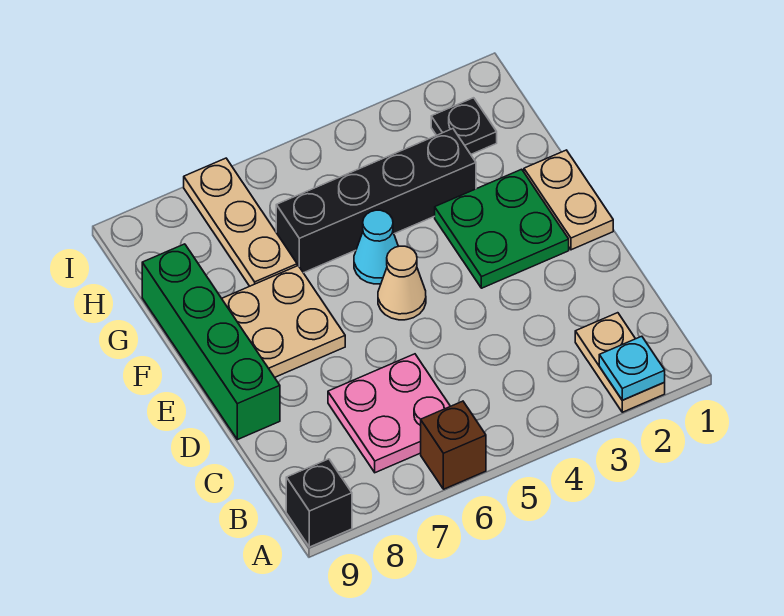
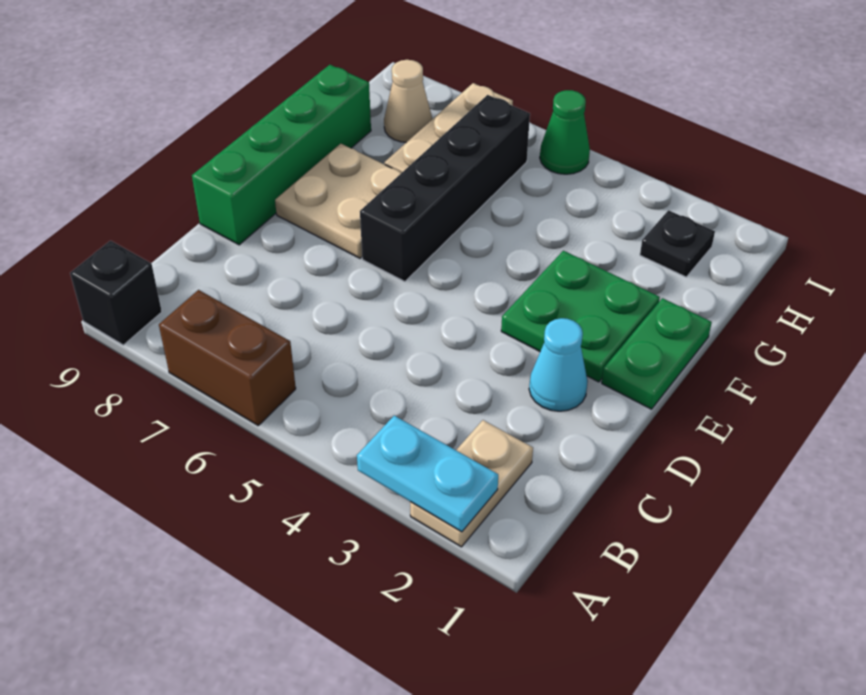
cyan 1x1 plate [599,336,665,400] -> cyan 1x2 plate [357,416,498,532]
brown 1x1 brick [421,401,486,489] -> brown 1x2 brick [159,290,296,425]
pink 2x2 plate [328,354,450,473] -> none
tan 1x2 plate [524,150,613,250] -> green 1x2 plate [602,298,712,409]
tan 1x1 cone [378,246,426,320] -> tan 1x1 cone moved to [384,60,432,142]
cyan 1x1 cone [354,210,398,284] -> cyan 1x1 cone moved to [529,318,588,411]
black 1x4 brick [276,129,476,273] -> black 1x4 brick turned to [360,95,530,282]
none -> green 1x1 cone [540,90,590,174]

